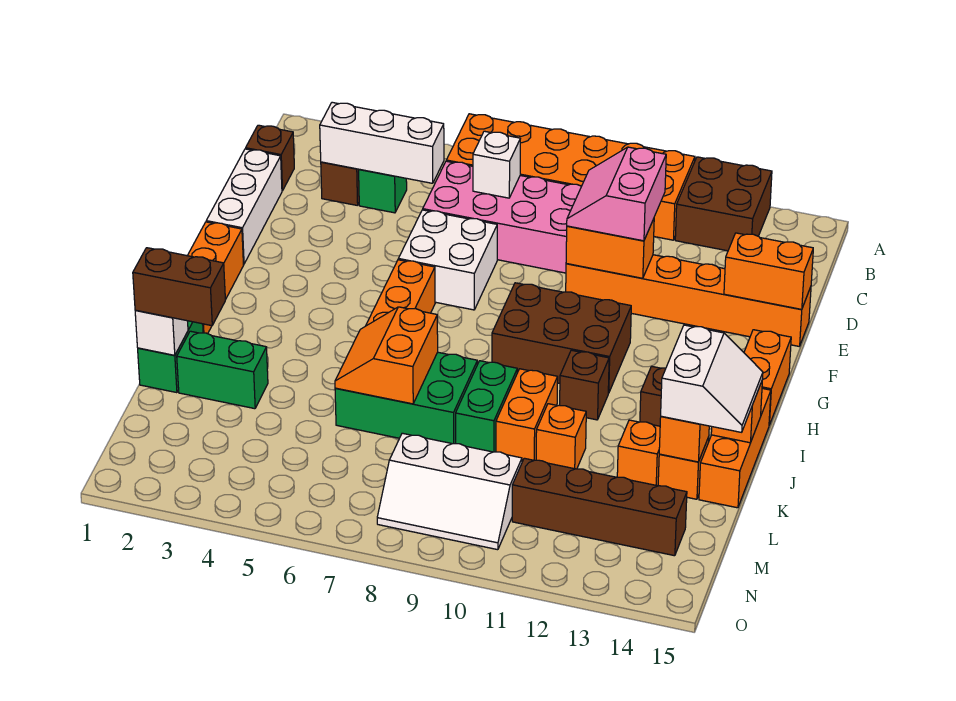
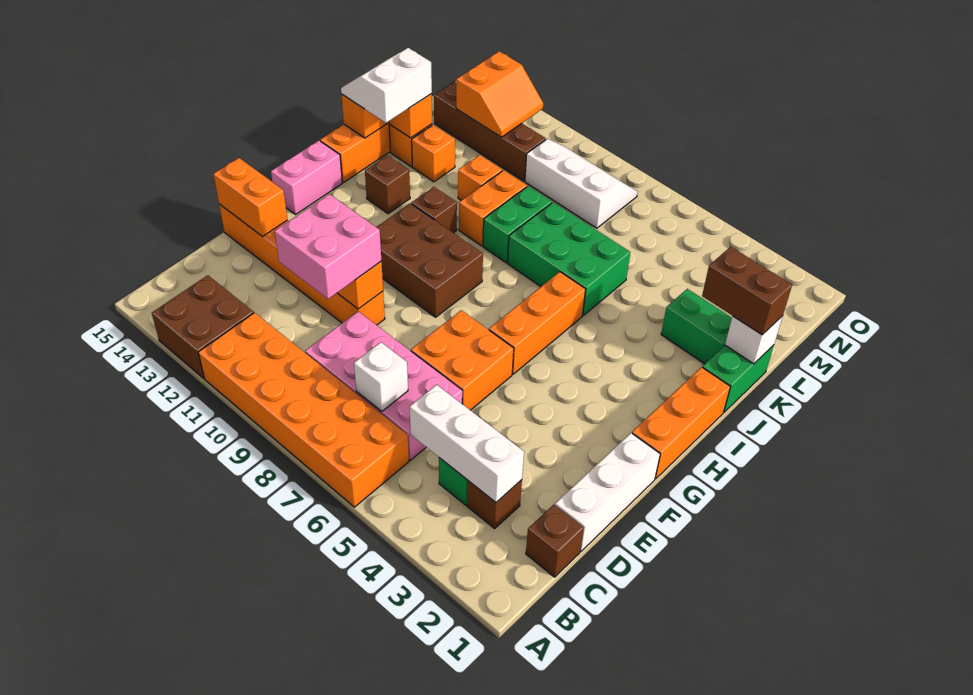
pink 2x2 slope [567,147,666,241] -> pink 2x2 brick [275,194,381,299]
white 2x2 brick [398,210,497,310] -> orange 2x2 brick [411,310,514,410]
orange 1x2 brick [744,330,791,425] -> pink 1x2 brick [271,141,342,215]
orange 2x2 slope [335,307,438,404] -> orange 2x2 slope moved to [456,51,543,137]

